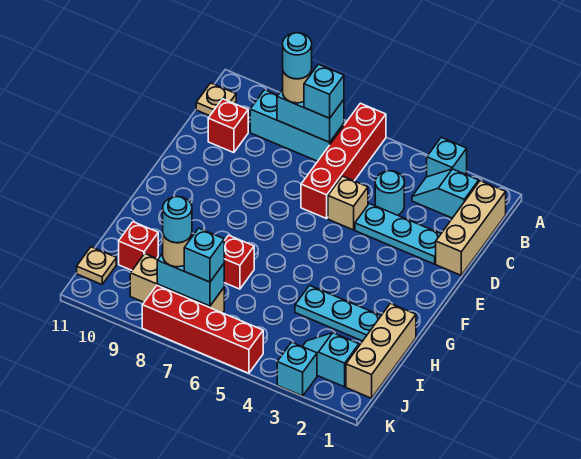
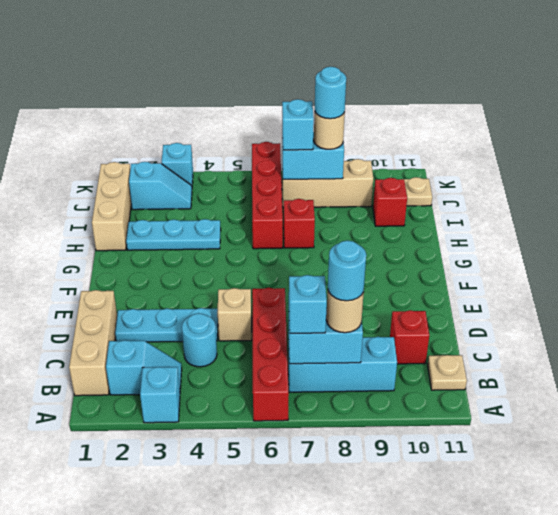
red 1x4 brick [142,286,263,373] -> red 1x4 brick turned to [252,142,283,249]

